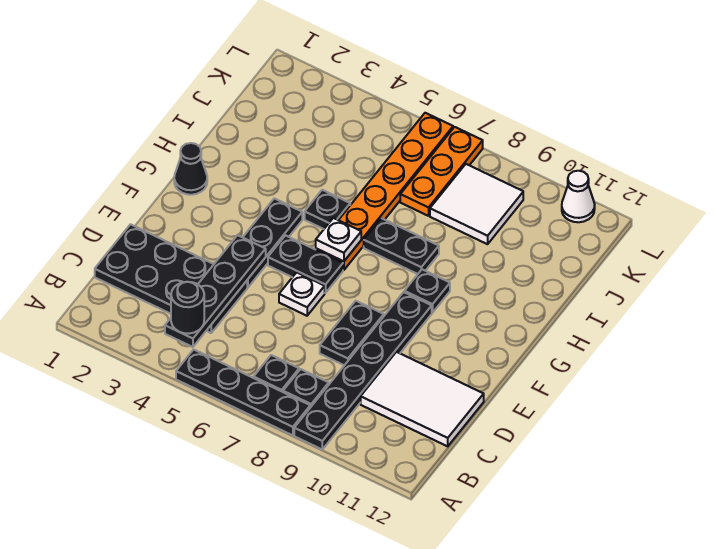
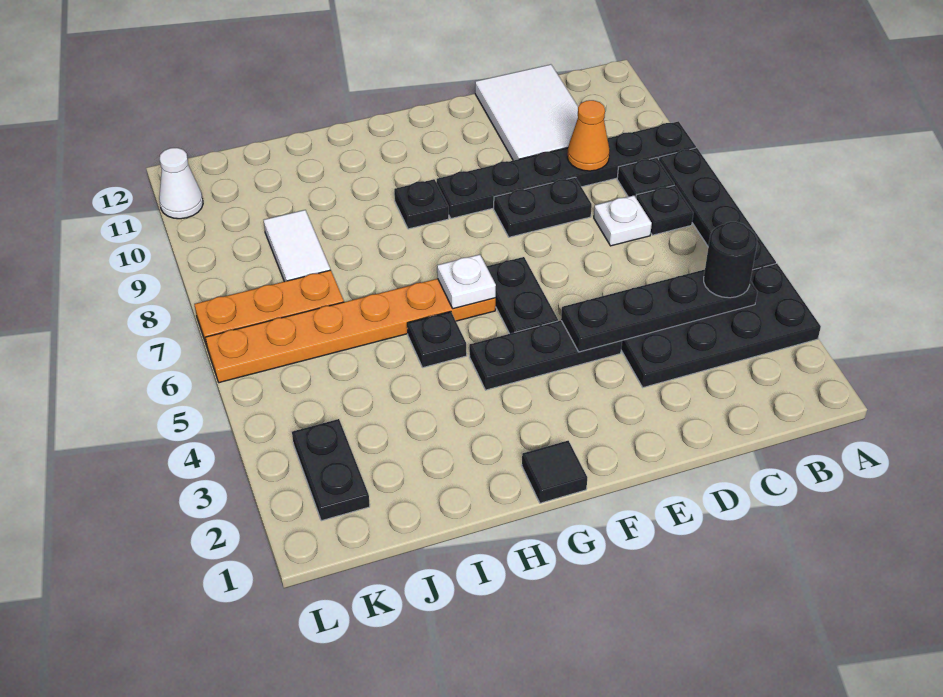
black 2x4 plate [95,224,247,333] -> black 2x4 plate turned to [621,264,821,387]
none -> orange 1x1 cone [567,100,610,171]
white 1x1 plate [279,272,325,316] -> white 1x1 plate moved to [594,195,652,246]
black 1x1 cone [174,143,207,195] -> black 1x1 tile [522,441,587,503]
black 1x2 plate [364,218,439,274] -> black 1x2 plate moved to [292,419,370,521]
white 2x2 tile [430,164,523,244] -> white 1x2 tile [264,210,330,282]

